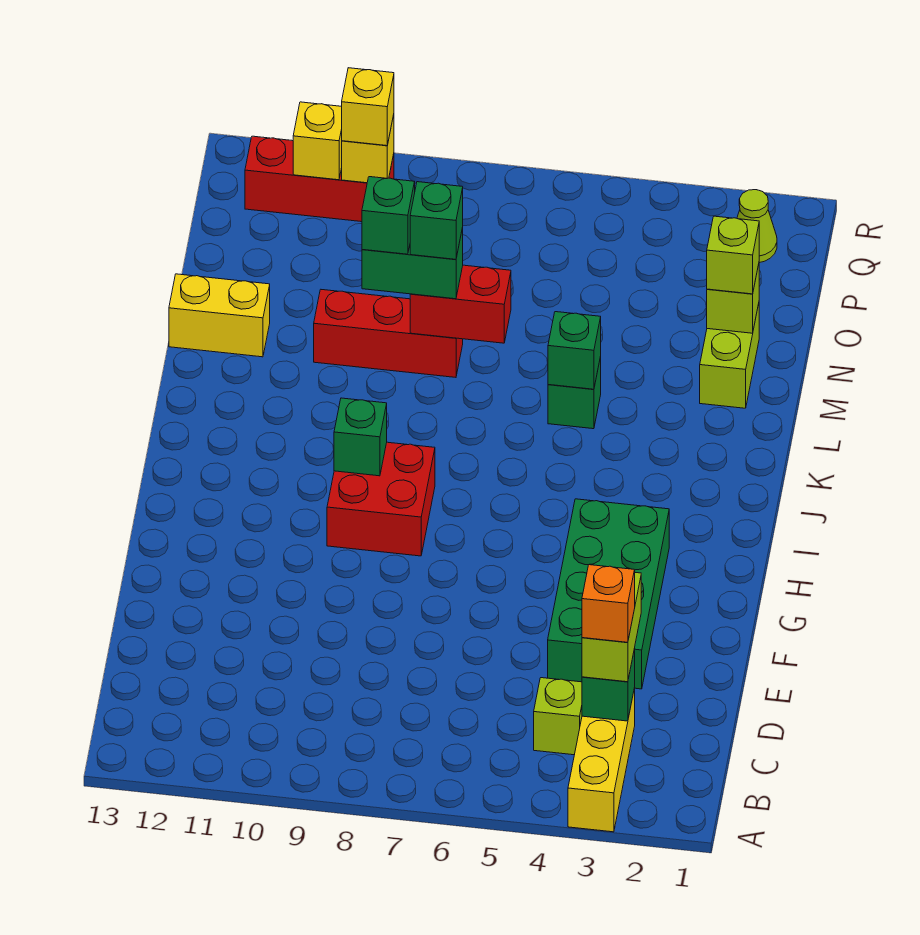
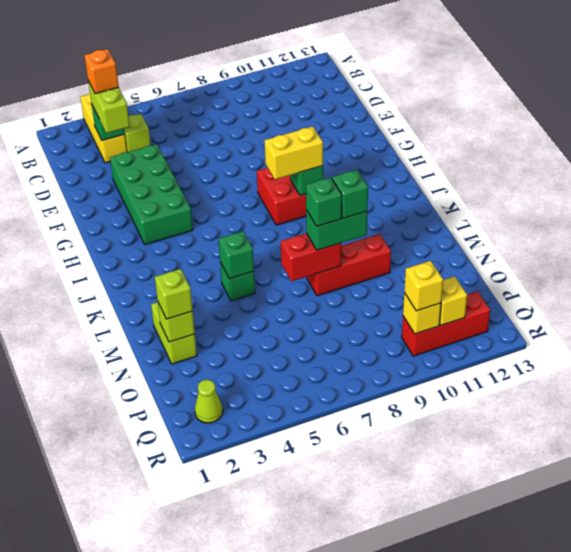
yellow 1x2 brick [169,274,270,357] -> yellow 1x2 brick moved to [265,126,323,179]

